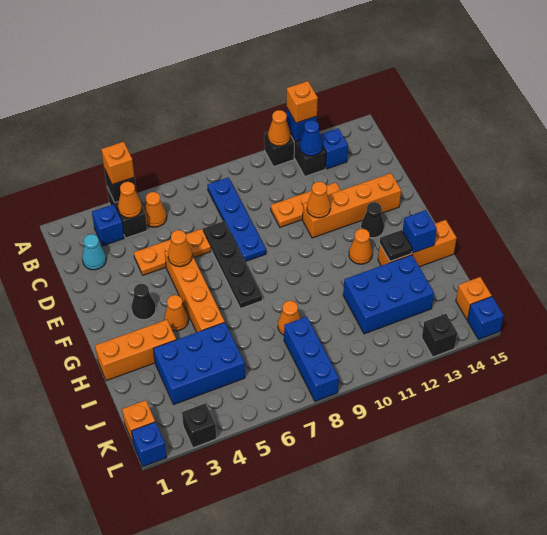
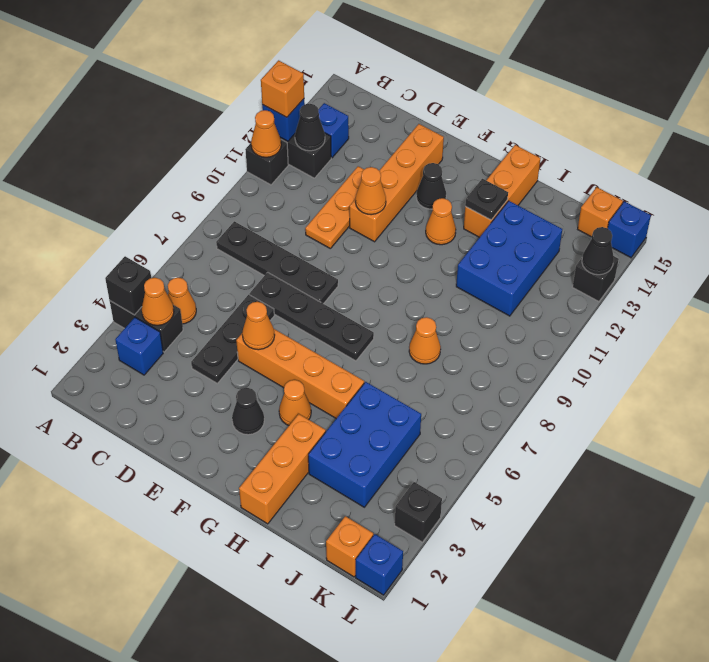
orange 1x1 brick [101,142,134,185] -> none
blue 1x4 plate [207,177,266,262] -> black 1x4 plate [216,221,338,304]
blue 1x1 cone [300,120,323,156] -> black 1x1 cone [295,104,325,151]
cyan 1x1 cone [82,234,106,270] -> none
orange 1x3 plate [134,229,211,275] -> black 1x3 plate [191,295,274,383]
blue 1x1 brick [403,210,437,253] -> none
blue 1x3 brick [284,317,339,401] -> none
none -> black 1x1 cone [582,227,614,275]

